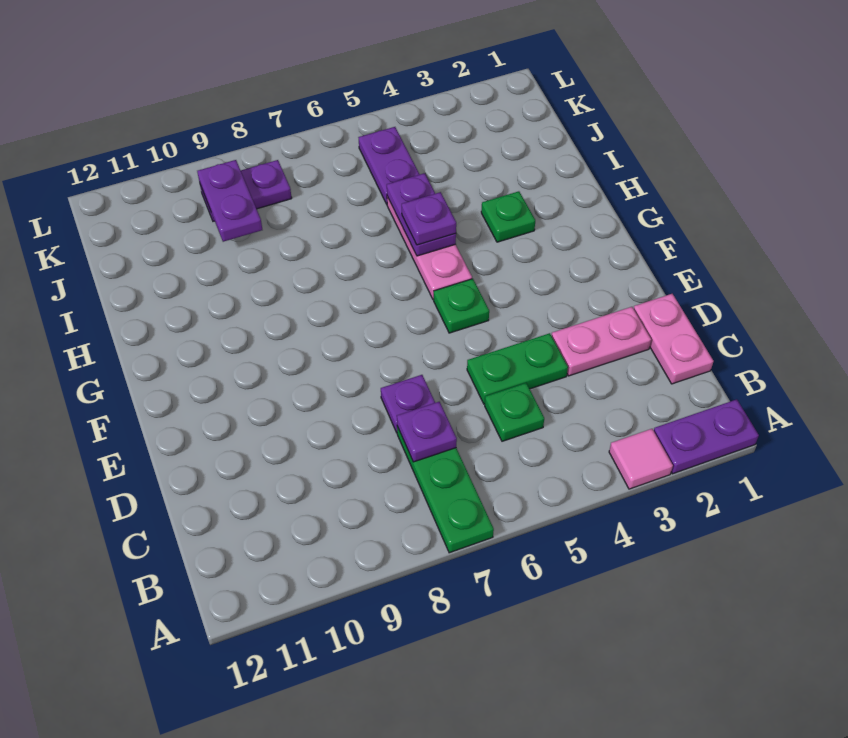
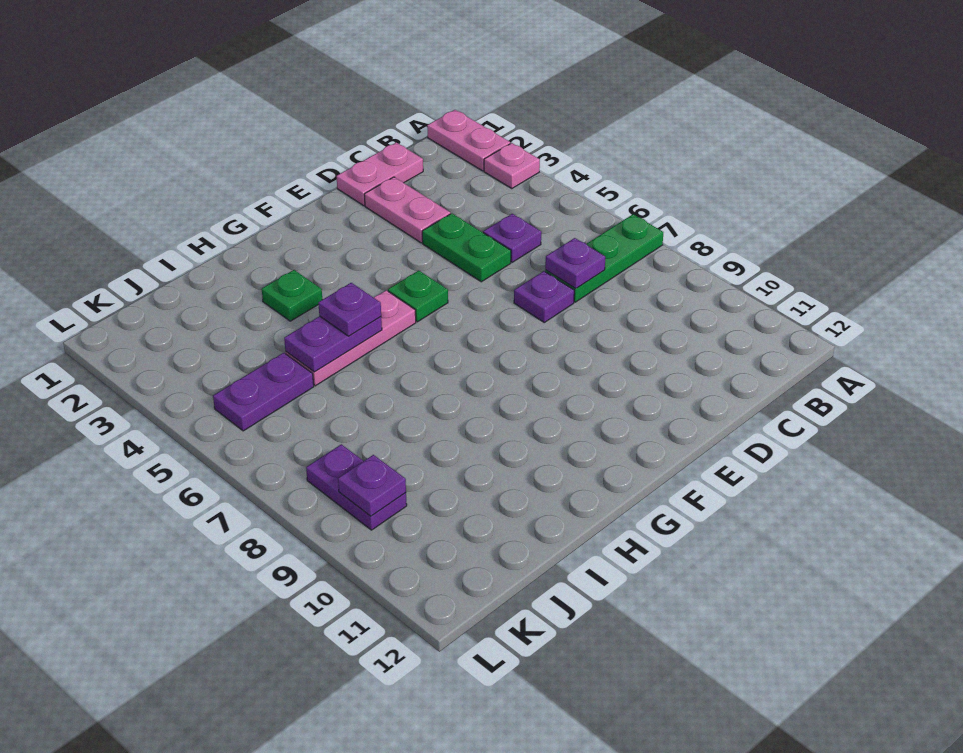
purple 1x2 plate [654,399,759,474] -> pink 1x2 plate [427,110,510,171]
pink 1x1 tile [609,429,673,489] -> pink 1x1 plate [484,143,540,189]
green 1x1 plate [485,383,544,441] -> purple 1x1 plate [483,214,541,262]
purple 1x2 plate [197,160,262,242] -> purple 1x1 plate [338,455,406,516]

